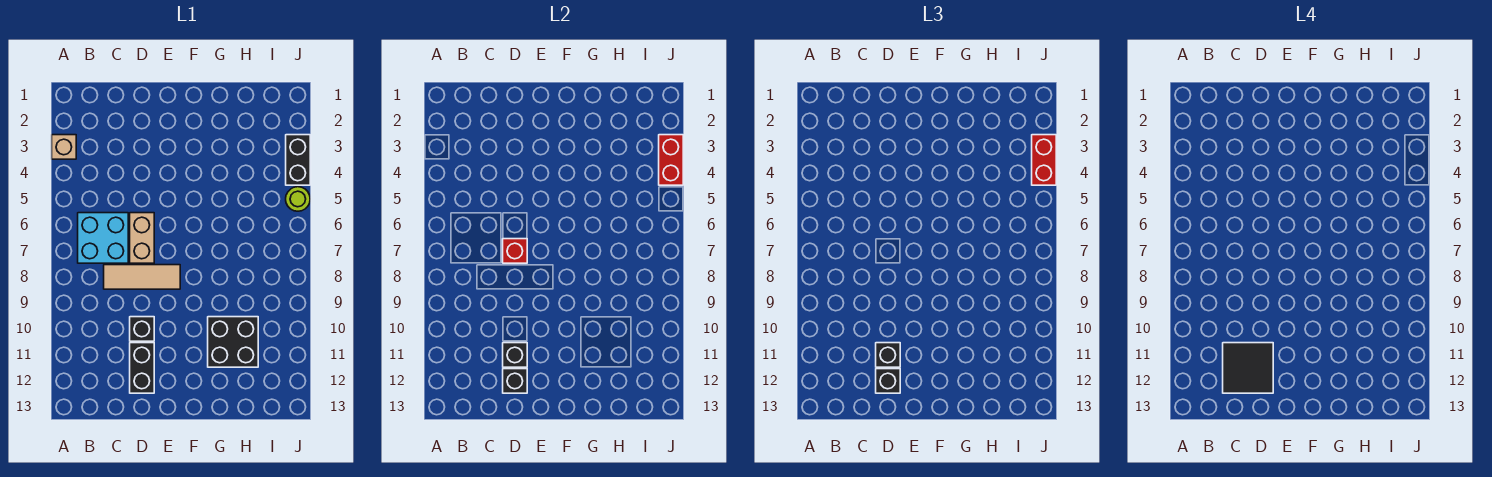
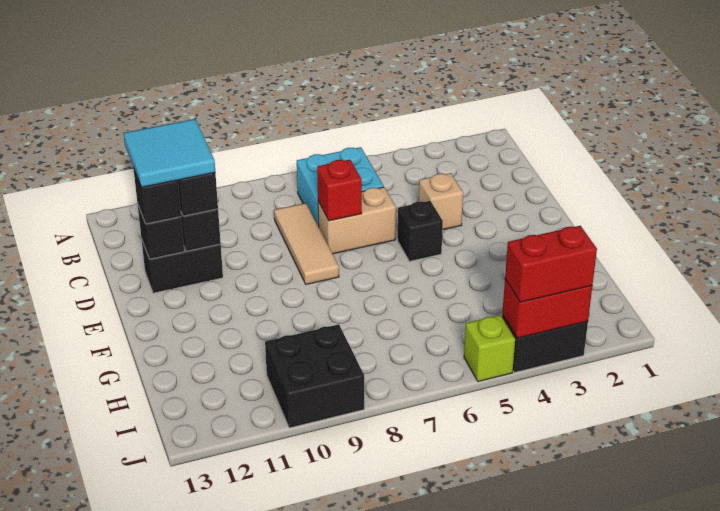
tan 1x1 brick [52,135,76,159] -> tan 1x1 brick moved to [419,173,463,230]
black 2x2 tile [1223,343,1273,393] -> cyan 2x2 tile [123,119,215,187]
black 1x1 brick [130,317,154,341] -> black 1x1 brick moved to [398,201,443,261]
black 2x2 brick [208,317,258,367] -> black 2x2 brick moved to [265,324,364,428]
lime 1x1 round brick [286,187,310,211] -> lime 1x1 brick [464,315,515,382]

